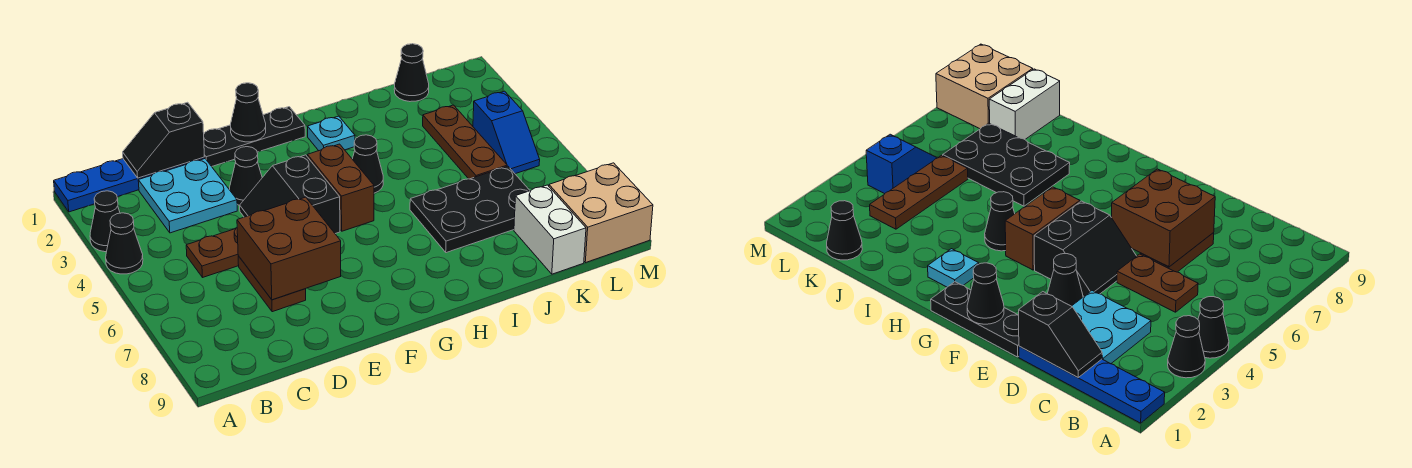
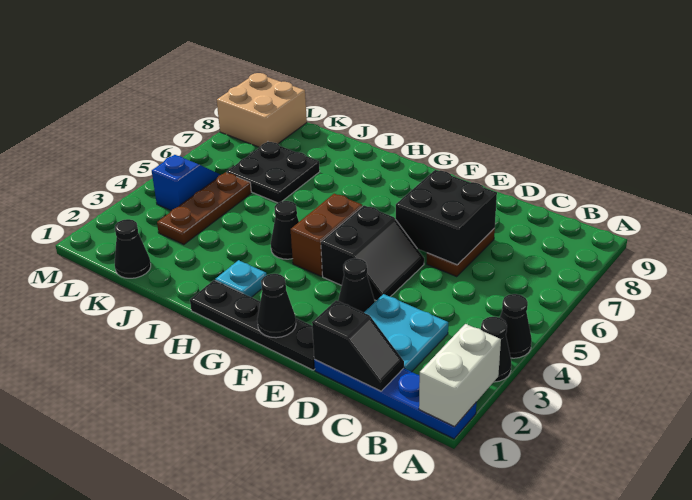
brown 1x2 plate [186,228,239,277] -> none
brown 2x2 brick [237,197,341,300] -> black 2x2 brick [396,170,497,265]
black 1x3 plate [204,107,305,166] -> black 1x4 plate [190,280,315,370]
black 2x3 plate [410,166,530,253] -> black 2x2 plate [227,142,320,203]
white 1x2 brick [514,185,586,274] -> white 1x2 brick moved to [419,324,501,427]

